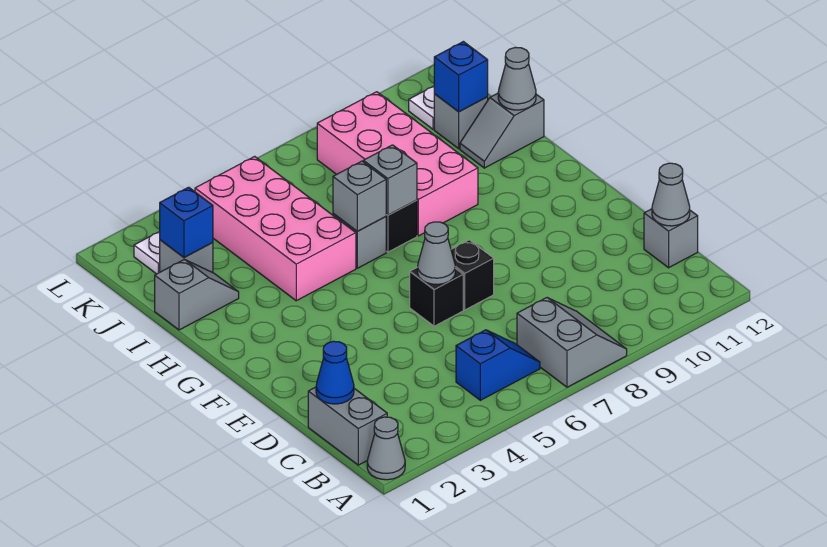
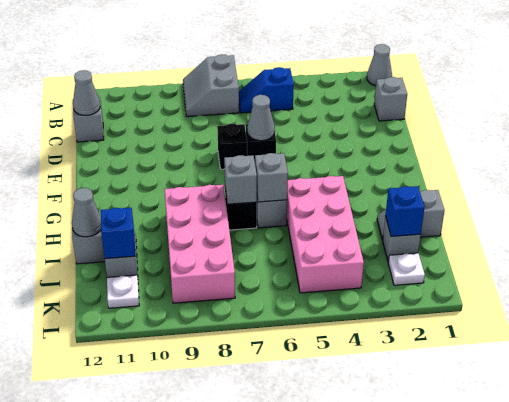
grey 1x2 brick [308,387,387,465] -> grey 1x1 brick [374,77,407,121]
blue 1x1 cone [316,341,354,404] -> none

